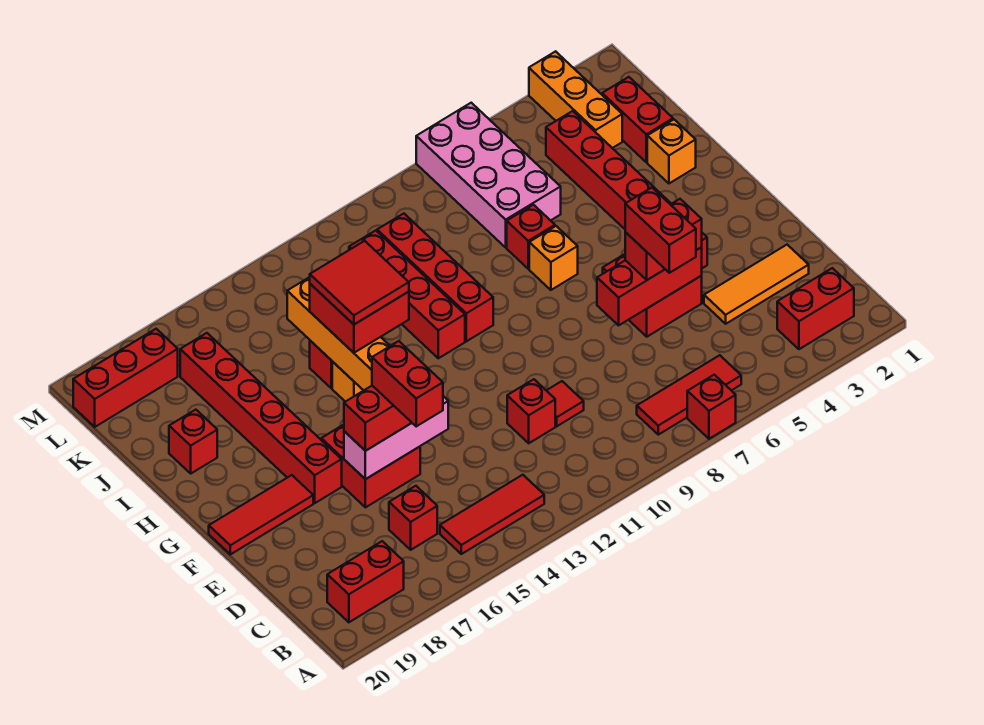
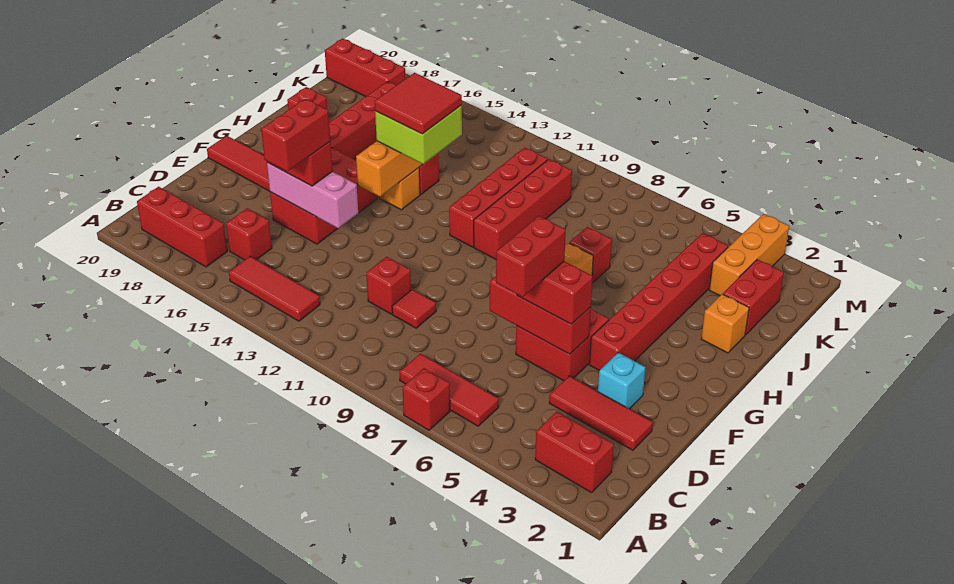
red 1x2 brick [327,541,404,622] -> red 1x3 brick [137,187,227,267]
orange 1x3 tile [704,245,809,324] -> red 1x3 tile [549,376,653,450]
none -> cyan 1x1 brick [598,353,646,409]
red 2x2 brick [321,425,420,507] -> red 2x3 brick [270,148,377,244]
red 2x2 brick [310,284,409,353] -> lime 2x2 brick [375,105,462,164]
pink 2x4 brick [416,103,561,247] -> none

